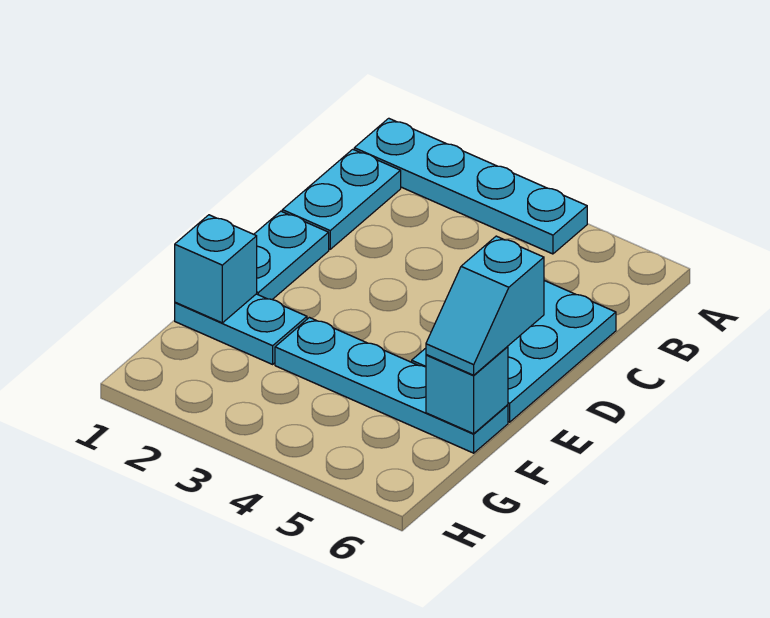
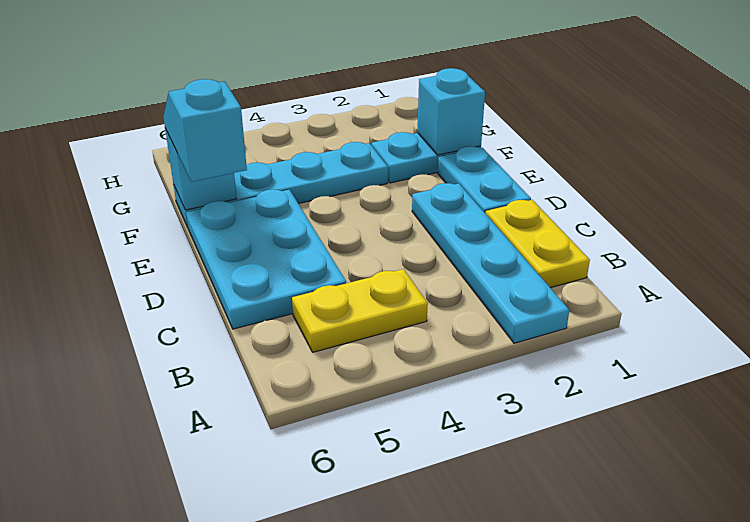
cyan 1x4 plate [354,118,587,254] -> cyan 1x4 plate turned to [412,183,569,343]
cyan 1x2 plate [282,149,401,249] -> yellow 1x2 plate [486,200,590,288]
none -> yellow 1x2 plate [292,269,428,352]

